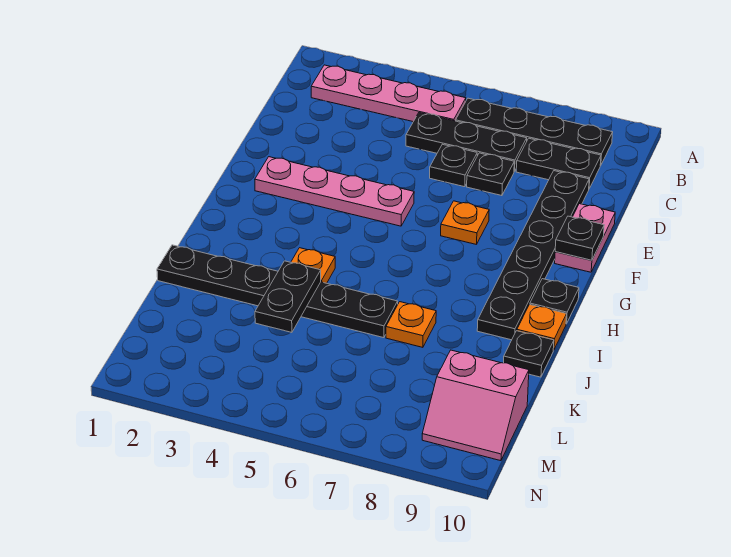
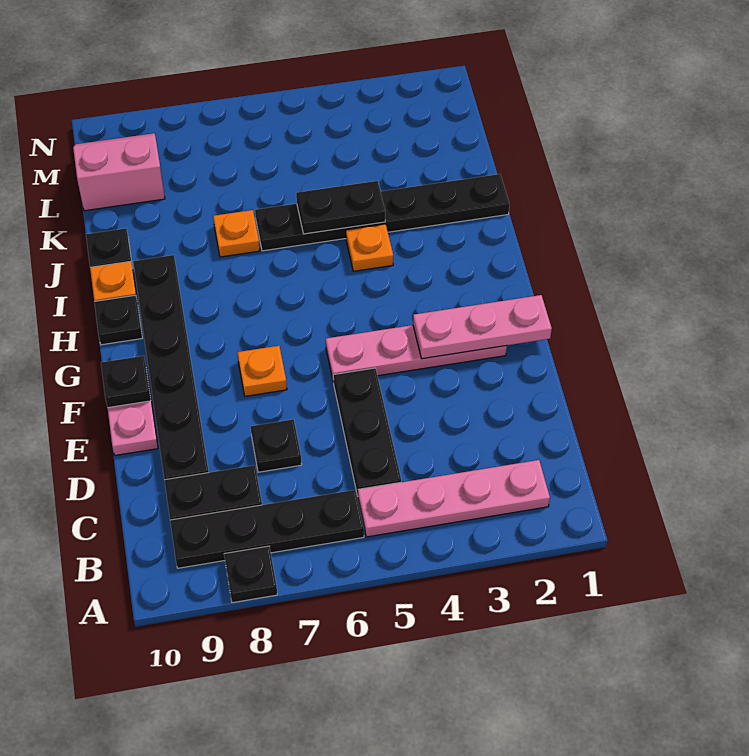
black 1x3 plate [406,113,527,172] -> black 1x3 plate turned to [333,368,401,496]
black 1x1 plate [430,144,477,187] -> black 1x1 plate moved to [224,546,277,603]
none -> pink 1x3 plate [413,295,552,359]
black 1x2 plate [255,261,321,332] -> black 1x2 plate turned to [296,181,385,234]

